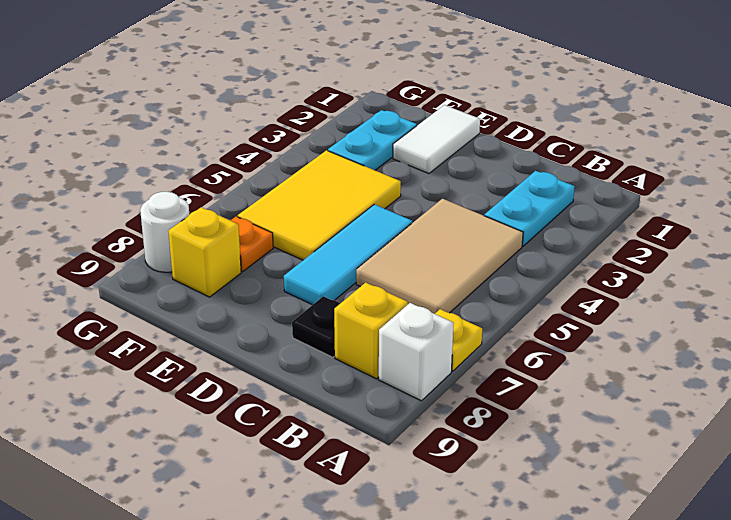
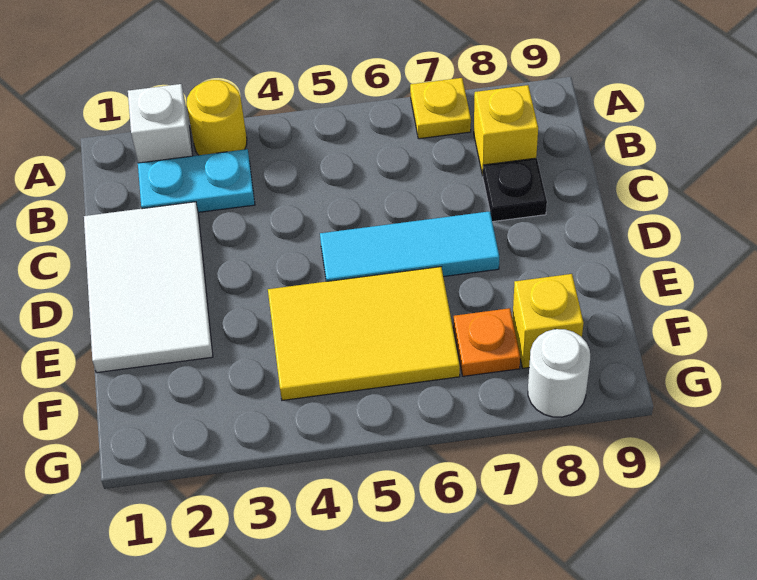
none -> yellow 1x1 round brick [187,80,247,155]
white 1x1 brick [379,303,454,401] -> white 1x1 brick moved to [128,84,193,163]
tan 2x3 tile [356,199,523,314] -> none
white 1x2 tile [393,105,480,173] -> white 2x3 tile [84,202,213,373]
cyan 1x2 plate [328,110,417,170] -> none

